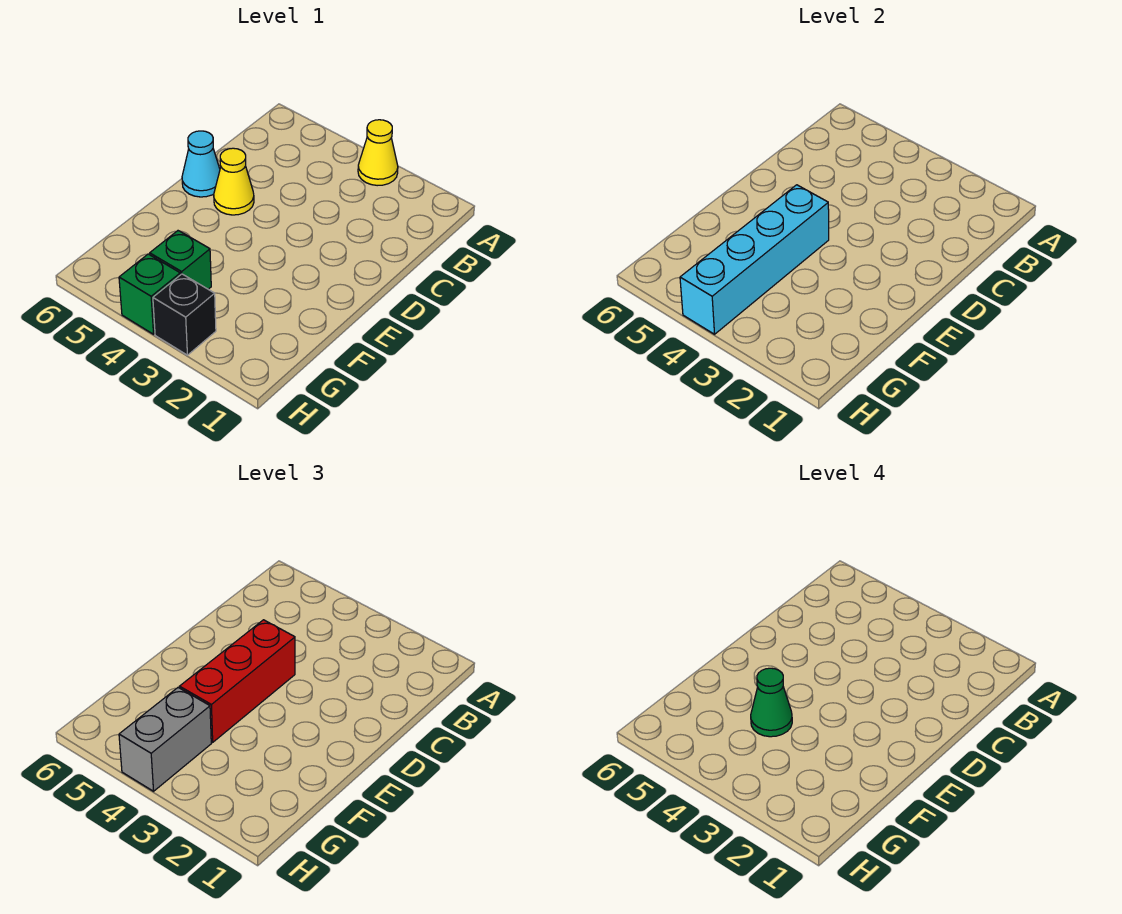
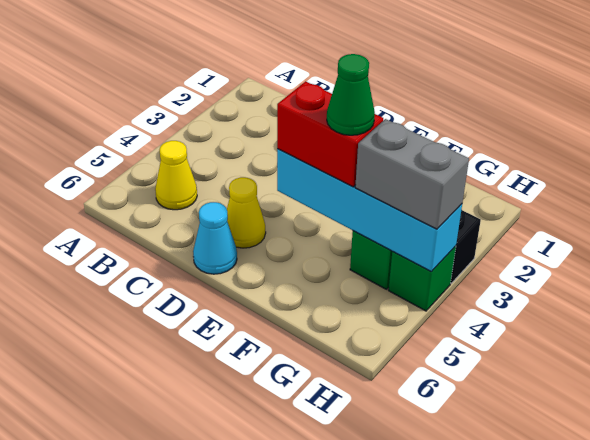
yellow 1x1 cone [358,120,398,186] -> yellow 1x1 cone moved to [155,141,197,210]
red 1x3 brick [180,620,295,742] -> red 1x2 brick [277,81,383,187]

